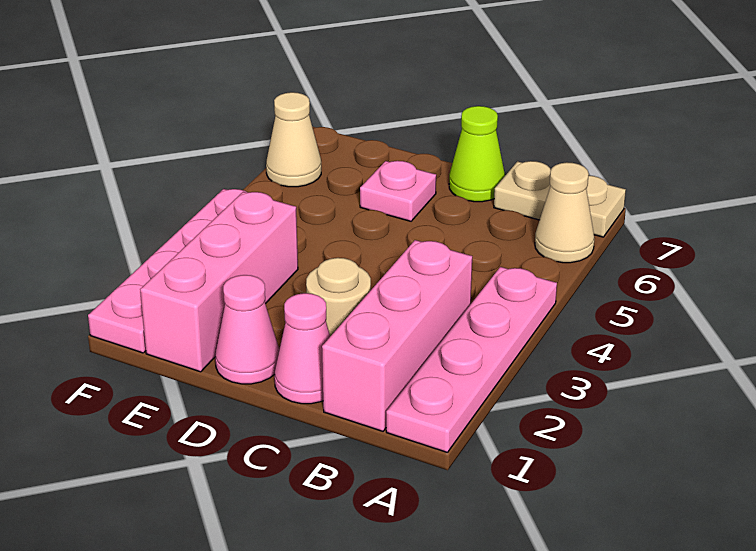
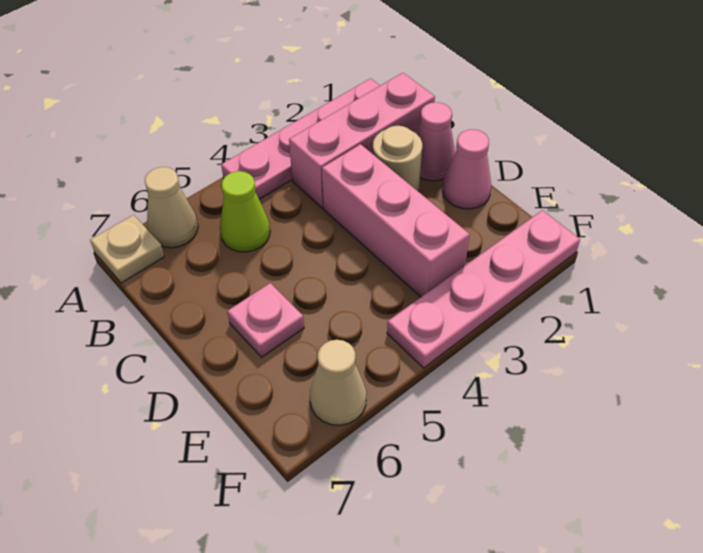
tan 1x2 plate [494,161,626,237] -> tan 1x1 plate [90,215,164,283]
lime 1x1 cone [449,106,505,202] -> lime 1x1 cone moved to [220,171,270,252]
pink 1x3 brick [140,192,298,372] -> pink 1x3 brick turned to [322,144,470,297]

